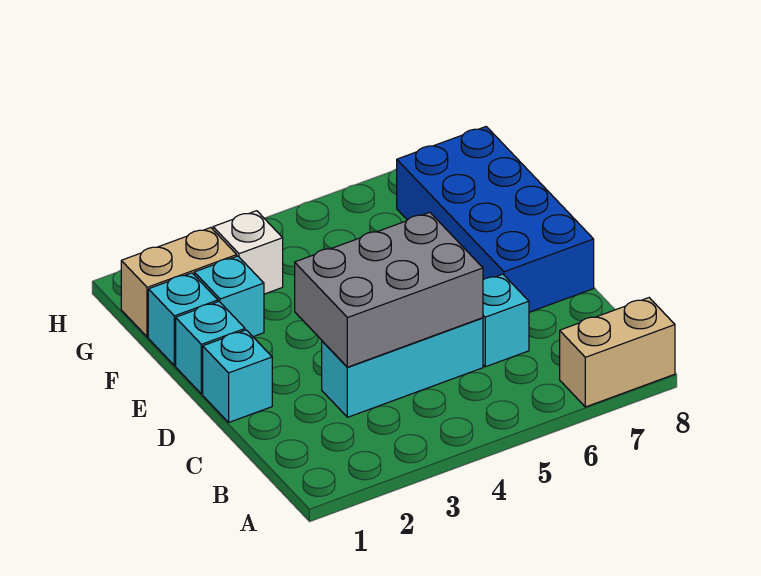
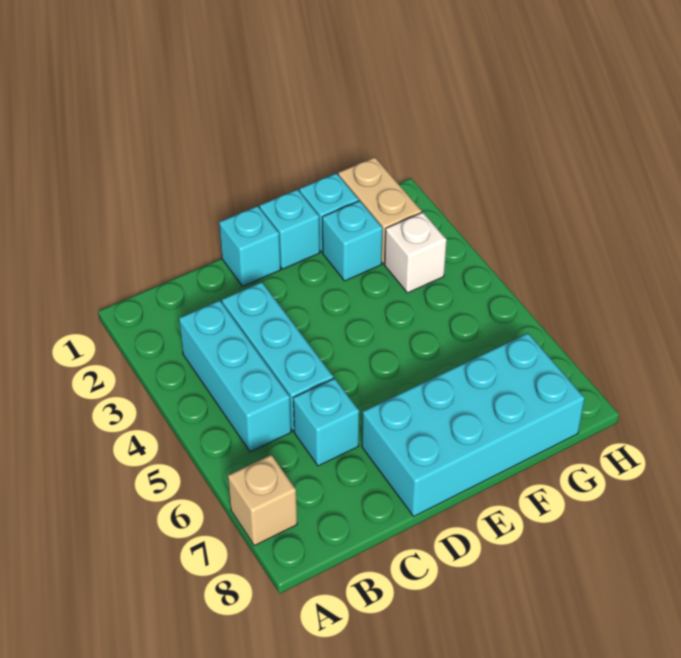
tan 1x2 brick [560,298,675,407] -> tan 1x1 brick [228,455,297,546]
none -> cyan 1x3 brick [179,300,291,452]
grey 2x3 brick [295,212,483,367] -> none
blue 2x4 brick [397,127,594,312] -> cyan 2x4 brick [362,333,585,516]

